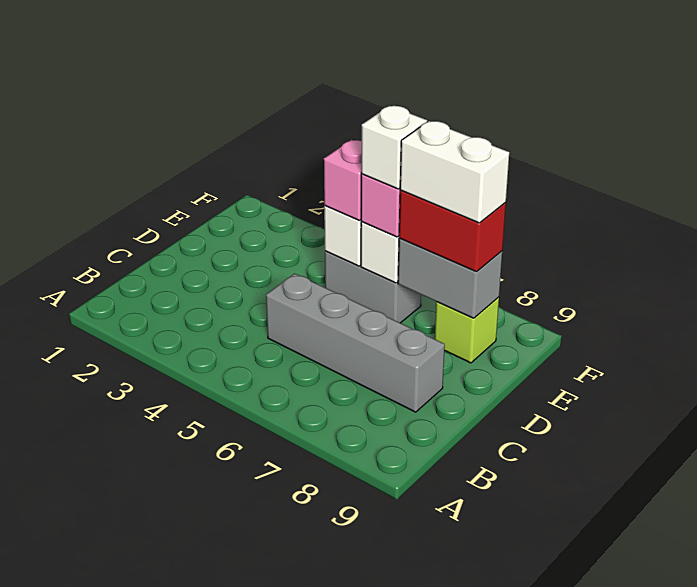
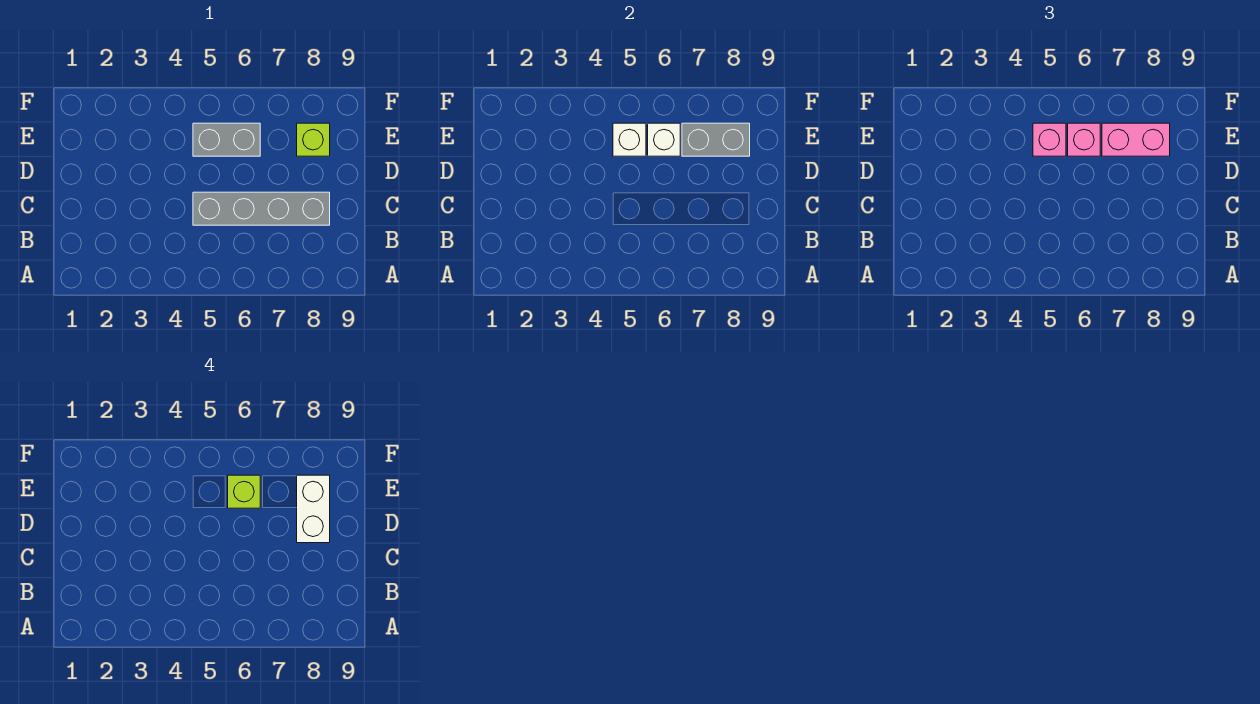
white 1x1 brick [361,106,427,189] -> lime 1x1 brick [228,475,260,508]
red 1x2 brick [399,190,506,272] -> pink 1x2 brick [1102,123,1170,156]
white 1x2 brick [400,121,509,223] -> white 1x2 brick turned to [297,475,330,543]

